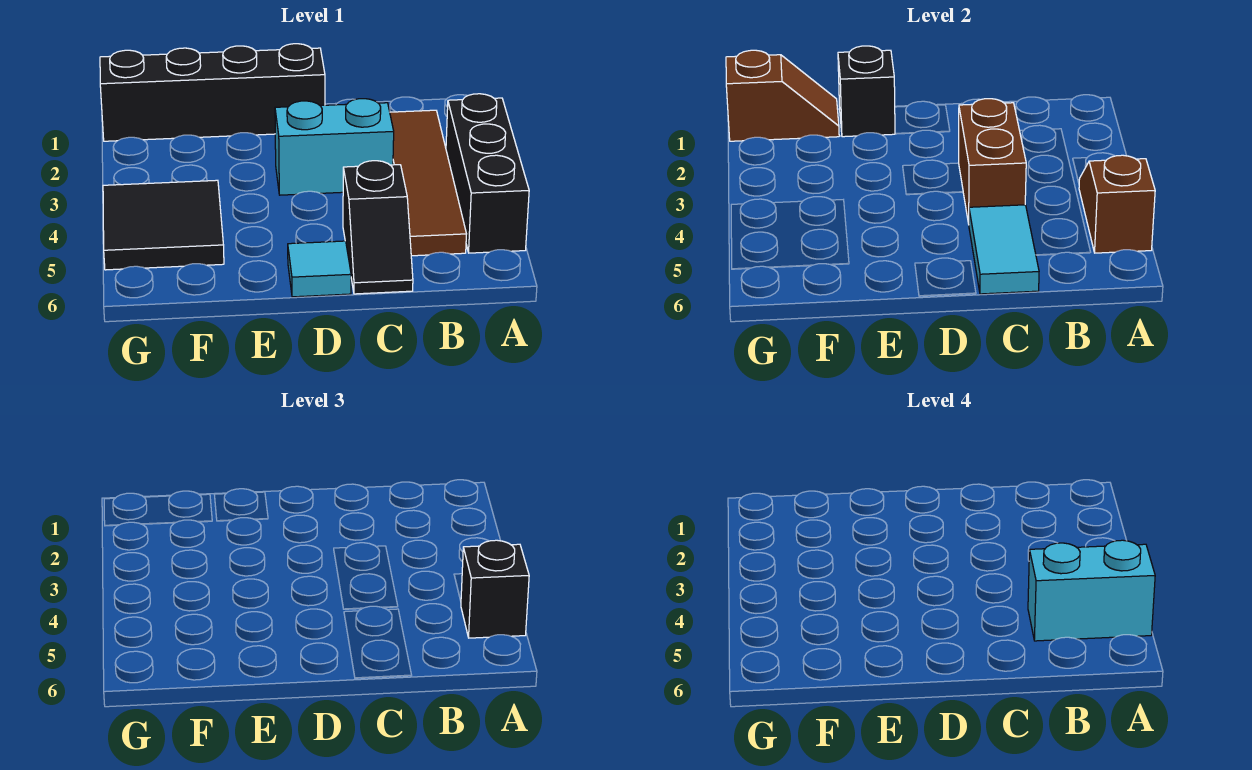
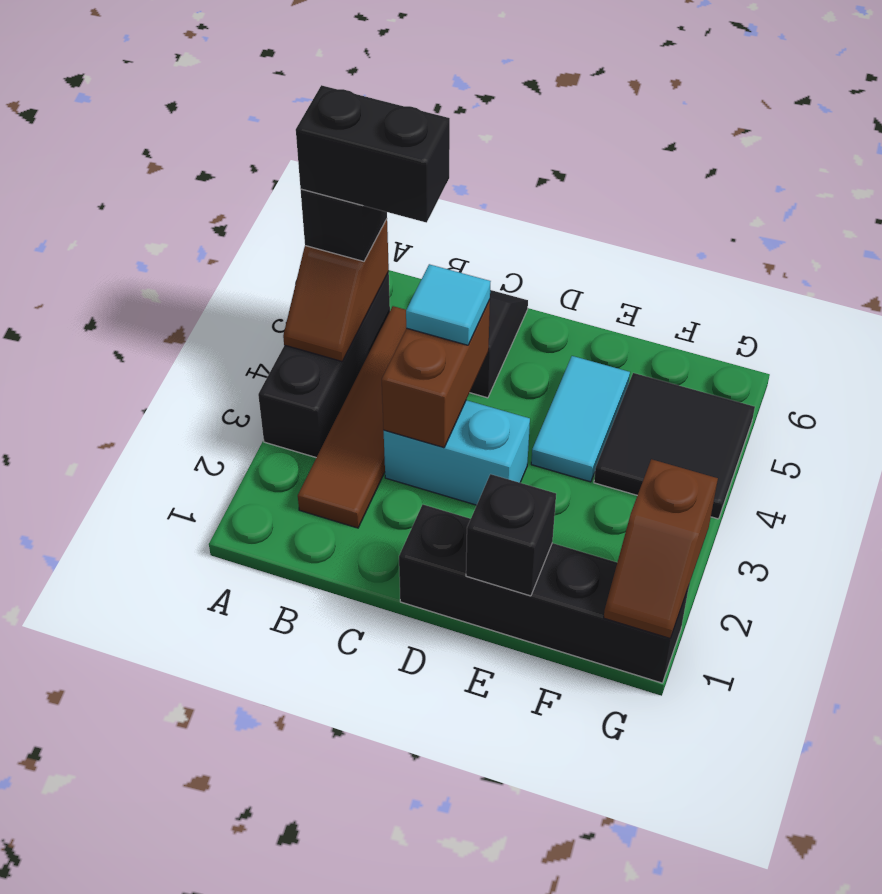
cyan 1x2 brick [1028,540,1155,641] -> black 1x2 brick [296,85,450,223]
cyan 1x2 tile [969,205,1039,294] -> cyan 1x2 tile moved to [531,356,630,482]
cyan 1x1 tile [288,241,351,297] -> cyan 1x1 tile moved to [406,264,491,345]
brown 1x2 slope [726,50,839,141] -> brown 1x2 slope turned to [604,459,718,638]

